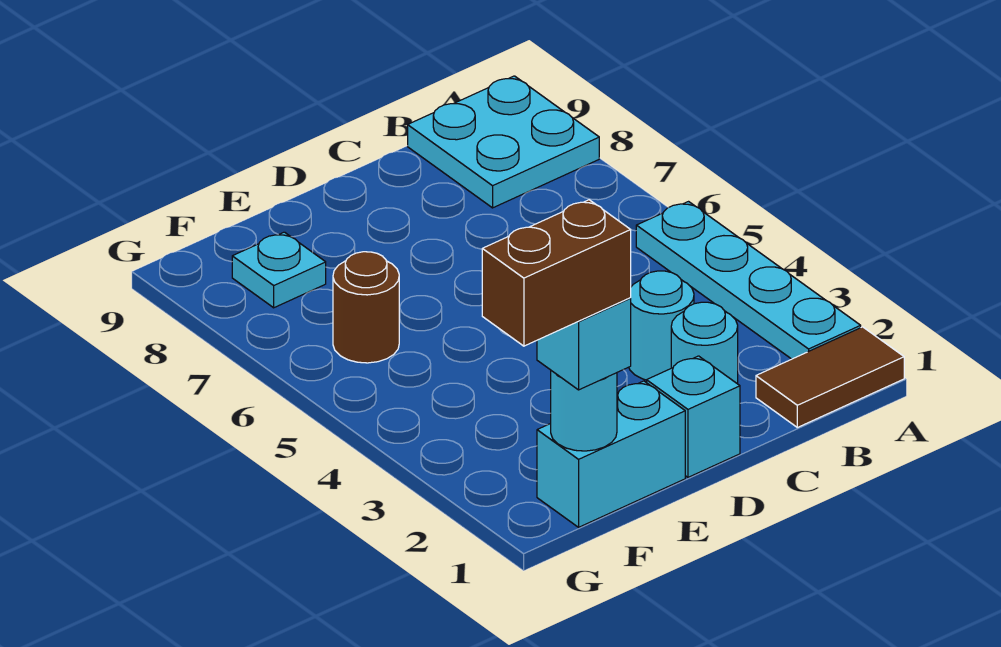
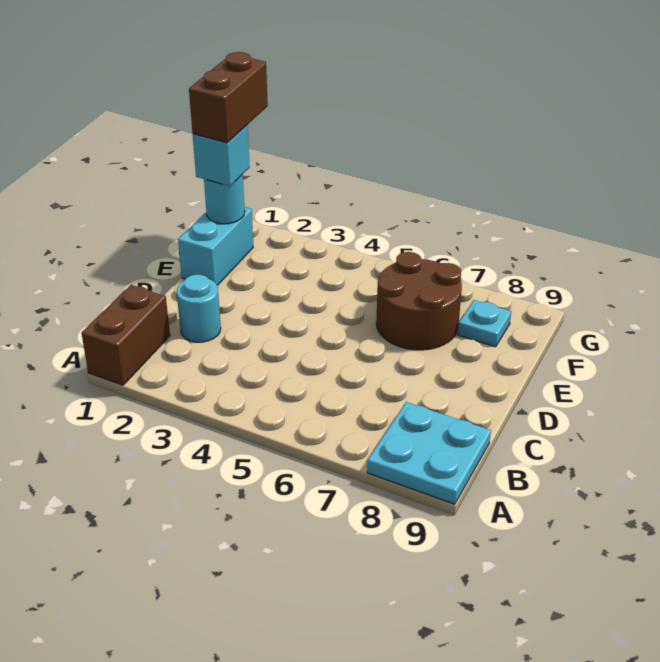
brown 1x2 tile [756,327,904,427] -> brown 1x2 brick [82,285,170,385]
cyan 1x4 plate [636,202,861,359] -> none
cyan 1x1 round brick [629,271,694,380] -> none
cyan 1x1 brick [647,356,740,477] -> none
brown 1x1 round brick [333,252,399,363] -> brown 2x2 round brick [376,252,462,350]

